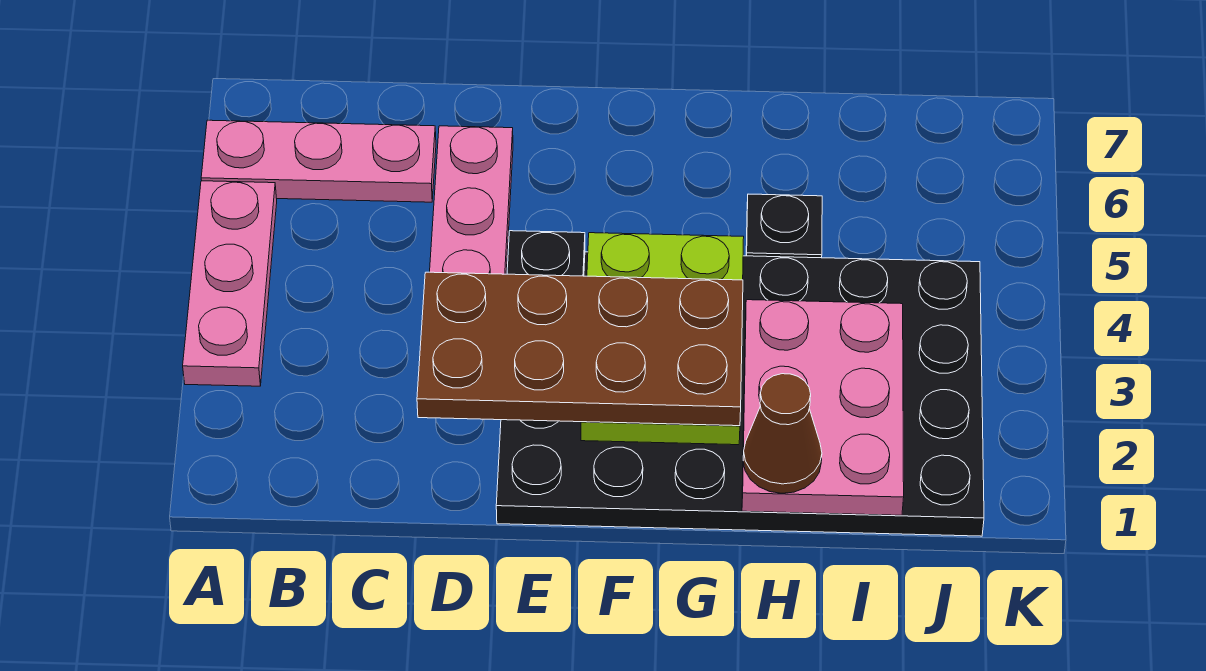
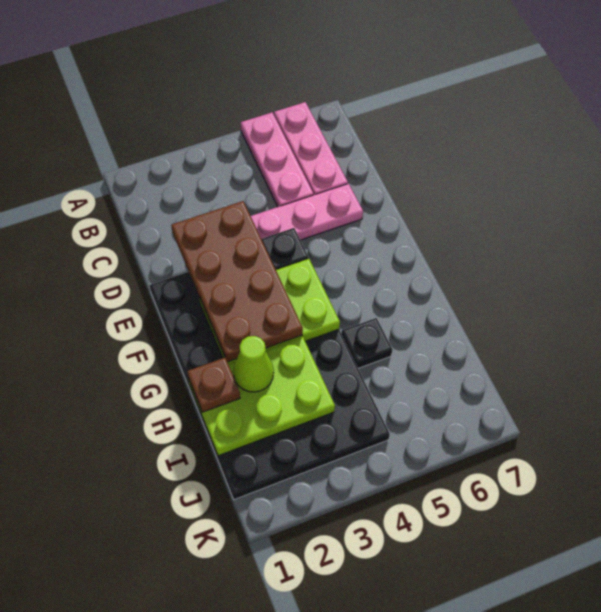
pink 1x3 plate [183,181,277,386] -> pink 1x3 plate turned to [241,113,314,207]
pink 2x3 plate [742,300,904,515] -> lime 2x3 plate [189,337,335,456]
brown 1x1 cone [743,374,822,493] -> brown 1x1 plate [187,358,240,412]
none -> lime 1x1 cone [233,336,274,392]

